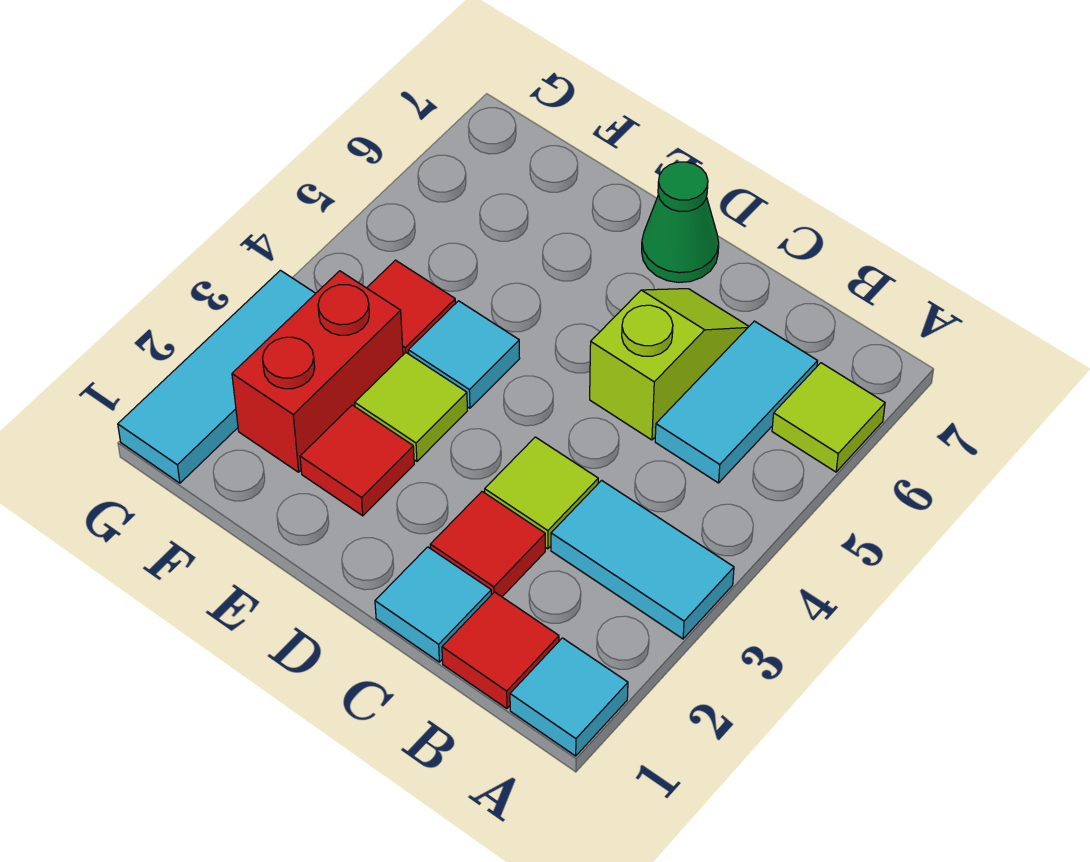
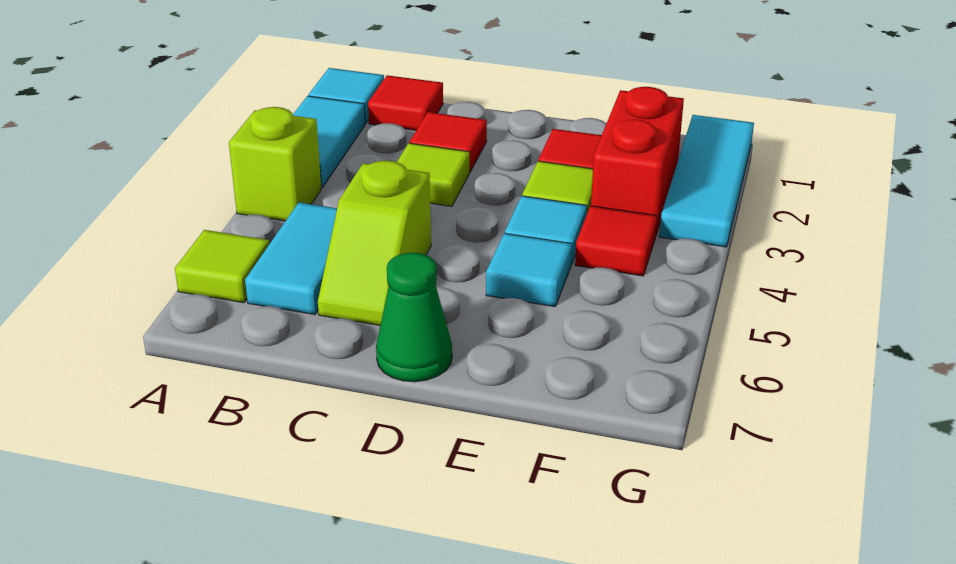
cyan 1x2 tile [551,480,734,639] -> cyan 1x2 tile turned to [293,96,365,187]
none -> lime 1x1 brick [229,107,322,221]
cyan 1x1 tile [375,547,491,662] -> cyan 1x1 tile moved to [486,233,572,307]

